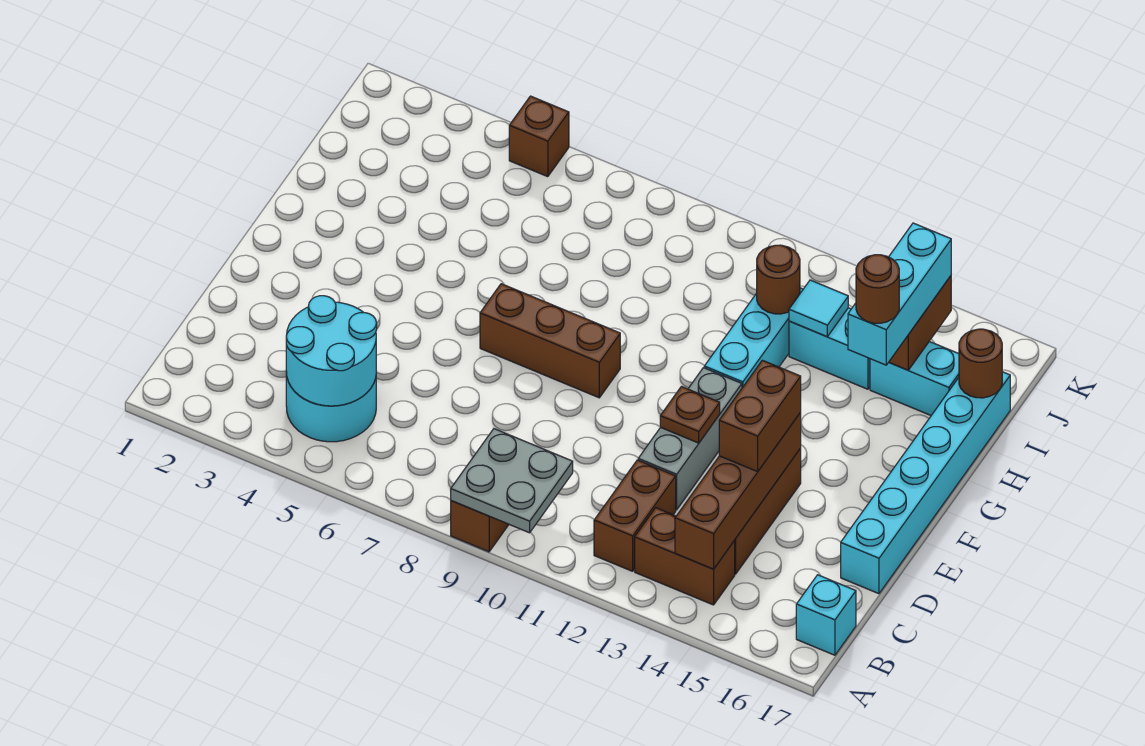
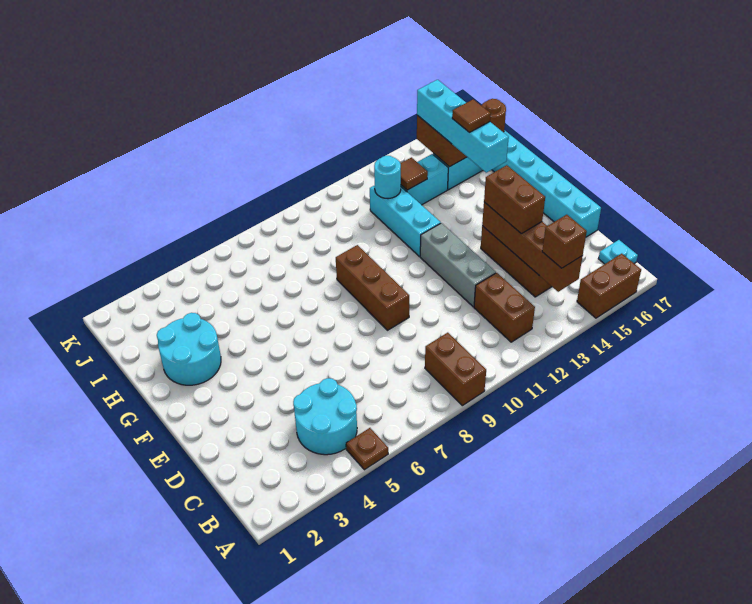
grey 2x2 plate [451,429,573,533] -> none
cyan 2x2 round brick [286,296,377,406] -> cyan 2x2 round brick moved to [157,313,221,385]
brown 1x2 brick [635,508,735,605] -> brown 1x2 brick moved to [577,254,641,318]
cyan 1x1 brick [796,575,856,655] -> cyan 1x1 plate [598,240,638,264]
brown 1x1 plate [660,387,720,443] -> brown 1x1 plate moved to [346,428,388,470]
brown 1x3 brick [480,284,620,398] -> brown 1x3 brick turned to [336,245,409,330]
cyan 1x3 brick [848,223,951,365] -> cyan 1x4 brick [417,80,509,173]
brown 1x1 round brick [856,255,899,323] -> brown 1x1 tile [452,99,491,132]
brown 1x1 round brick [757,245,800,314] -> cyan 1x1 round brick [374,156,401,199]
cyan 1x1 tile [789,280,848,337] -> brown 1x1 tile [400,157,428,190]
brown 1x1 brick [509,96,569,177] -> brown 1x1 brick moved to [542,215,587,268]

